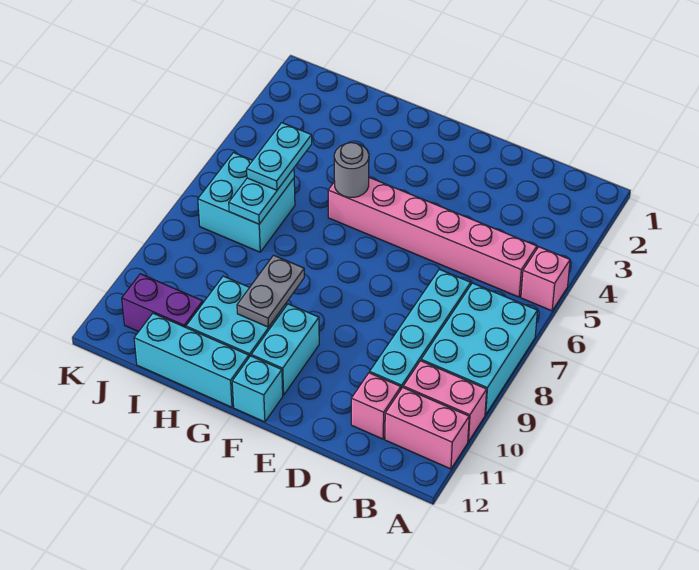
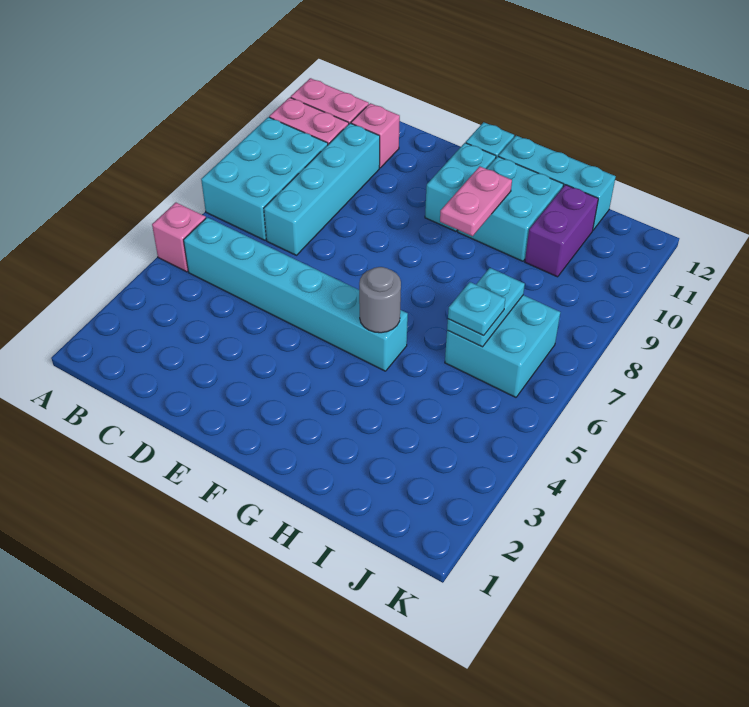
pink 1x6 brick [328,178,537,297] -> cyan 1x6 brick [184,217,408,371]
grey 1x2 plate [237,255,304,327] -> pink 1x2 plate [440,166,512,236]
cyan 1x2 plate [247,123,312,190] -> cyan 1x1 plate [448,282,505,335]
purple 1x2 brick [122,274,203,332] -> purple 1x2 brick turned to [525,185,598,277]

